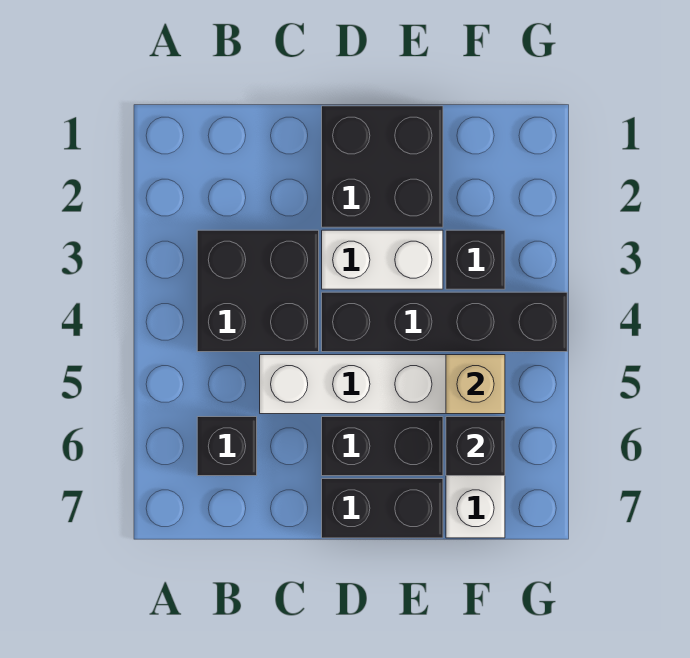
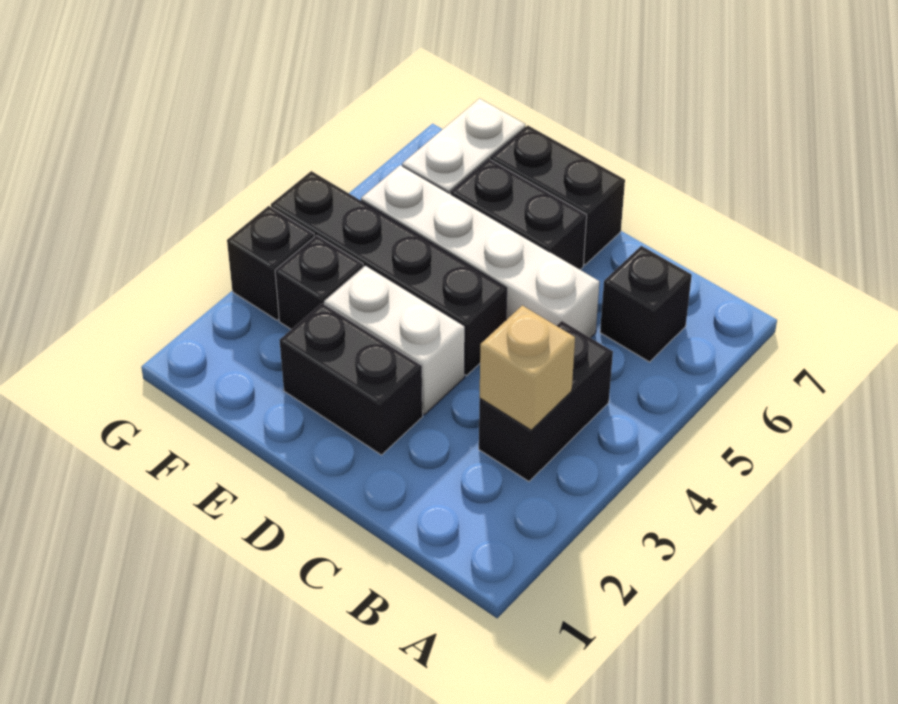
black 2x2 brick [197,230,319,352] -> black 1x2 brick [479,321,613,481]
black 2x2 brick [322,106,443,227] -> black 1x2 brick [280,303,423,455]
tan 1x1 brick [446,355,505,414] -> tan 1x1 brick moved to [480,305,575,430]
black 1x1 brick [446,417,505,476] -> black 1x1 brick moved to [227,206,314,320]

